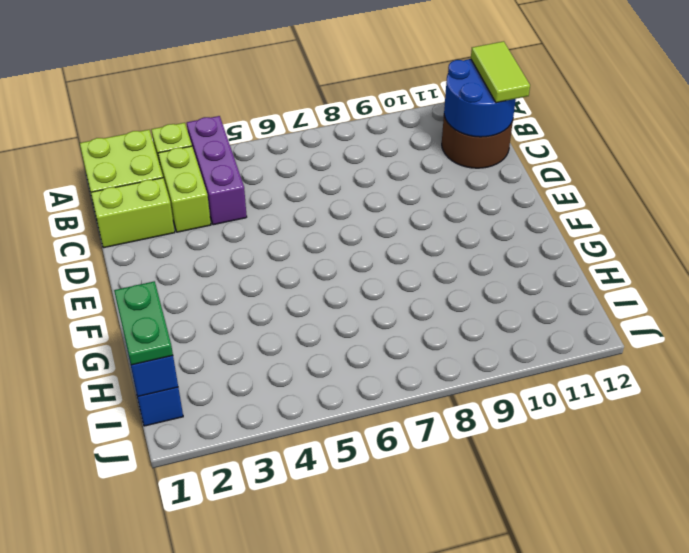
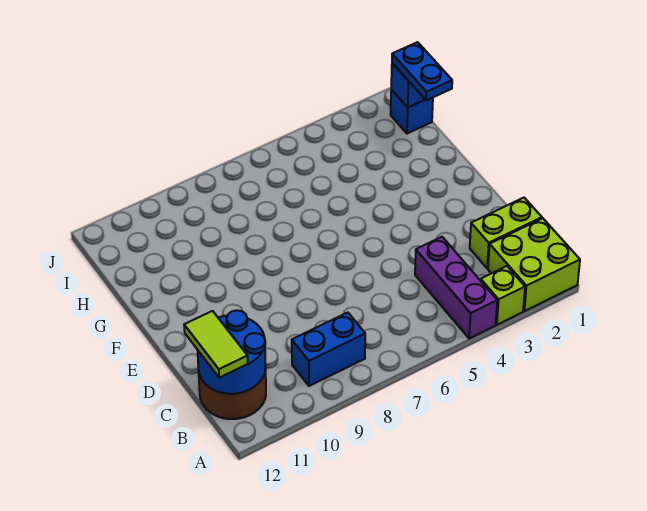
lime 1x2 brick [158,146,211,232] -> none
none -> blue 1x2 brick [292,313,365,386]
green 1x2 plate [114,281,173,365] -> blue 1x2 plate [392,42,452,100]

